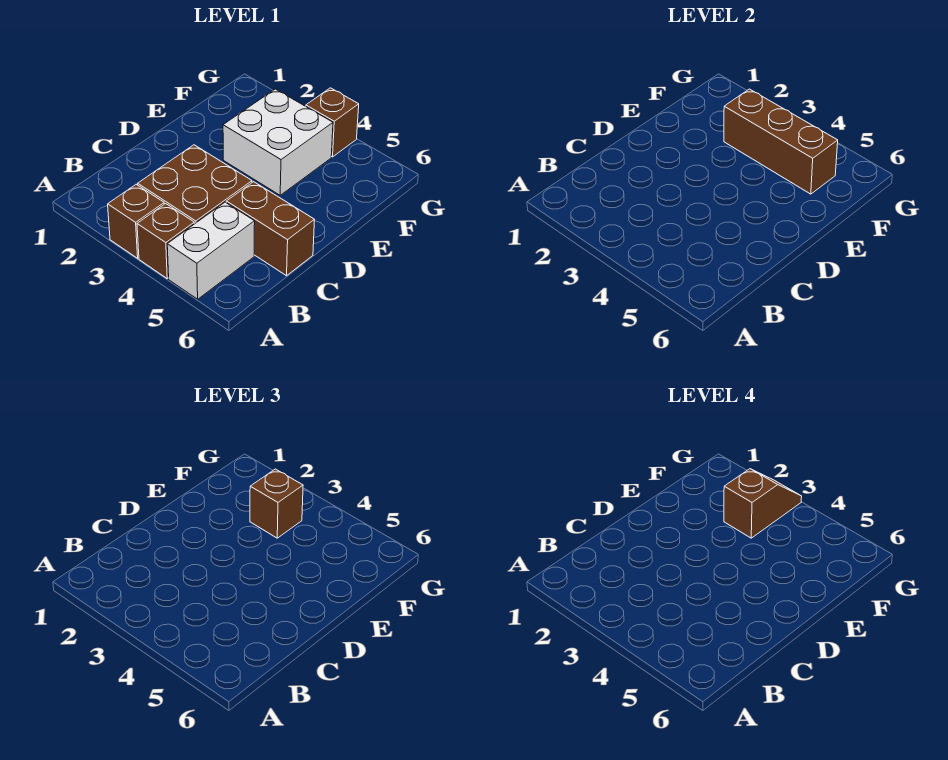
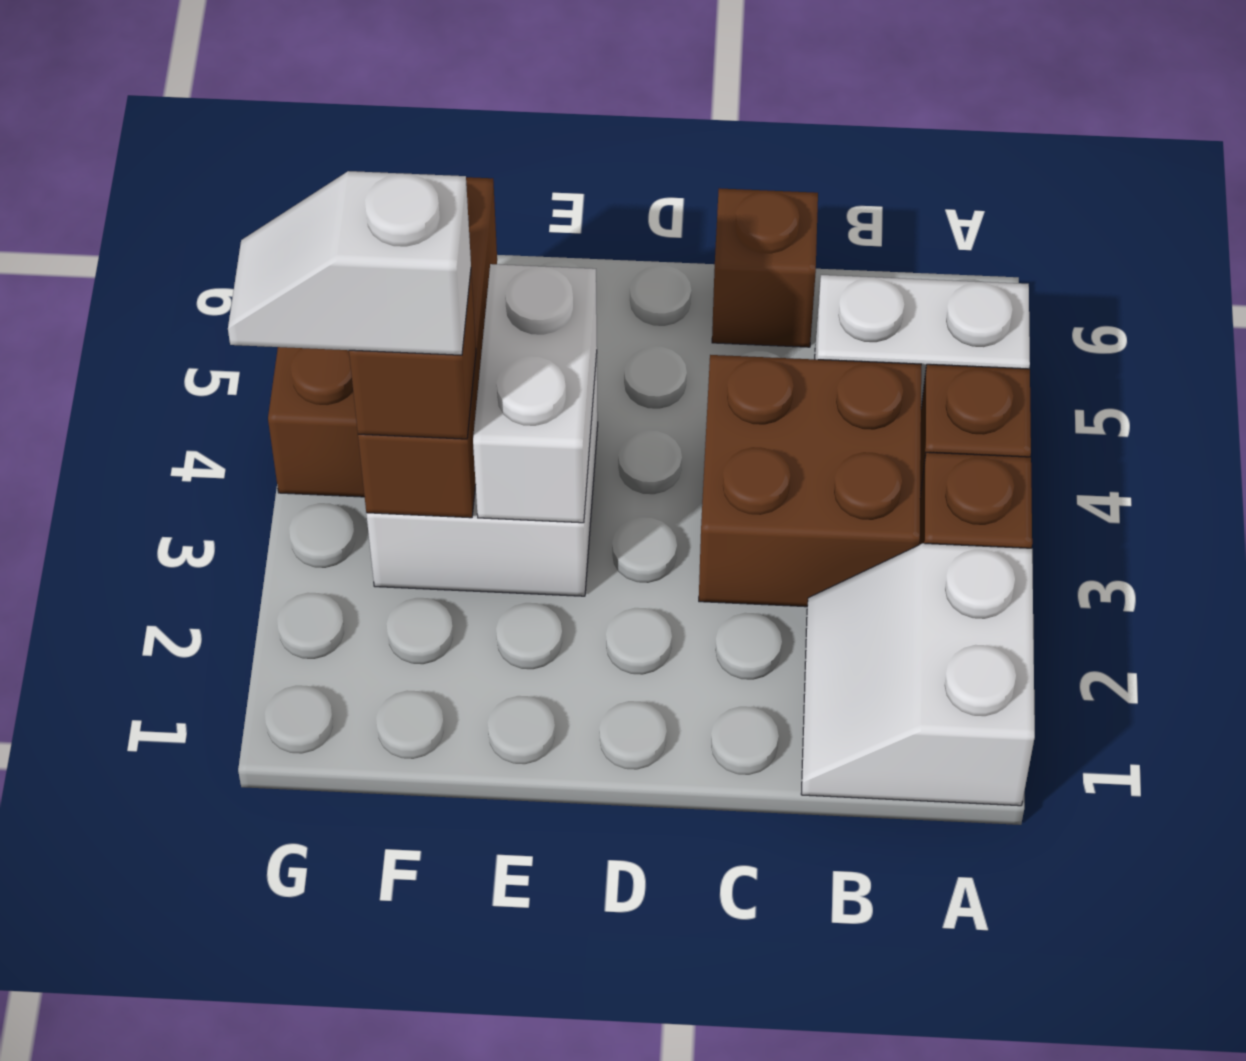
none -> white 2x2 slope [801,543,1035,806]
brown 1x2 brick [226,182,315,276] -> brown 1x1 brick [712,188,818,347]
none -> white 1x2 brick [473,264,597,523]
brown 1x2 slope [724,469,802,538] -> white 1x2 slope [228,171,471,355]

